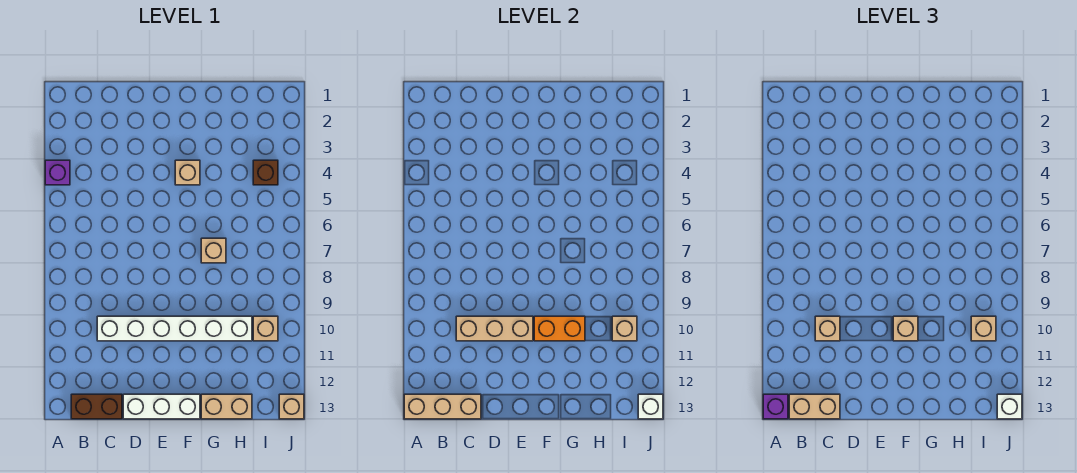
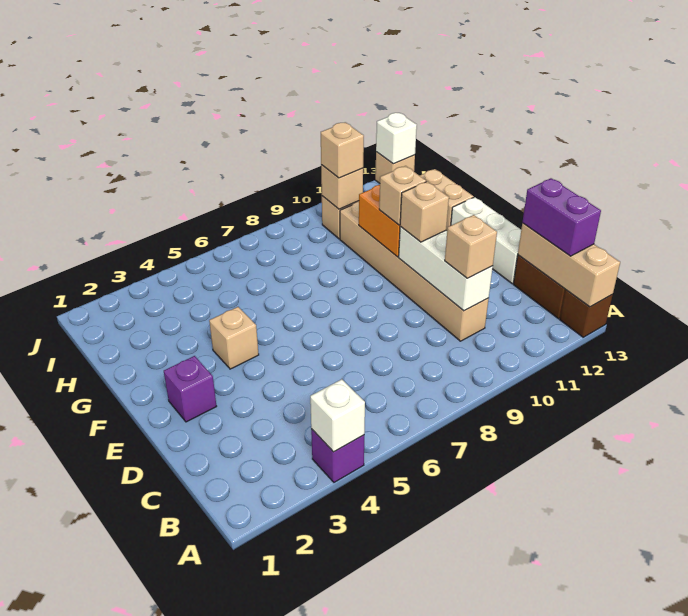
purple 1x1 brick [763,394,788,419] -> purple 1x1 brick moved to [164,356,217,422]
tan 1x2 brick [789,394,840,419] -> purple 1x2 brick [522,178,601,256]
white 1x6 brick [97,316,252,341] -> tan 1x6 brick [340,202,489,341]
tan 1x3 brick [456,316,533,341] -> white 1x3 brick [399,227,493,311]
tan 1x1 brick [201,238,226,263] -> tan 1x1 brick moved to [400,182,449,242]
brown 1x1 brick [253,160,278,185] -> brown 1x1 brick moved to [560,290,613,337]
white 1x1 brick [997,394,1022,419] -> white 1x1 brick moved to [310,379,365,452]

